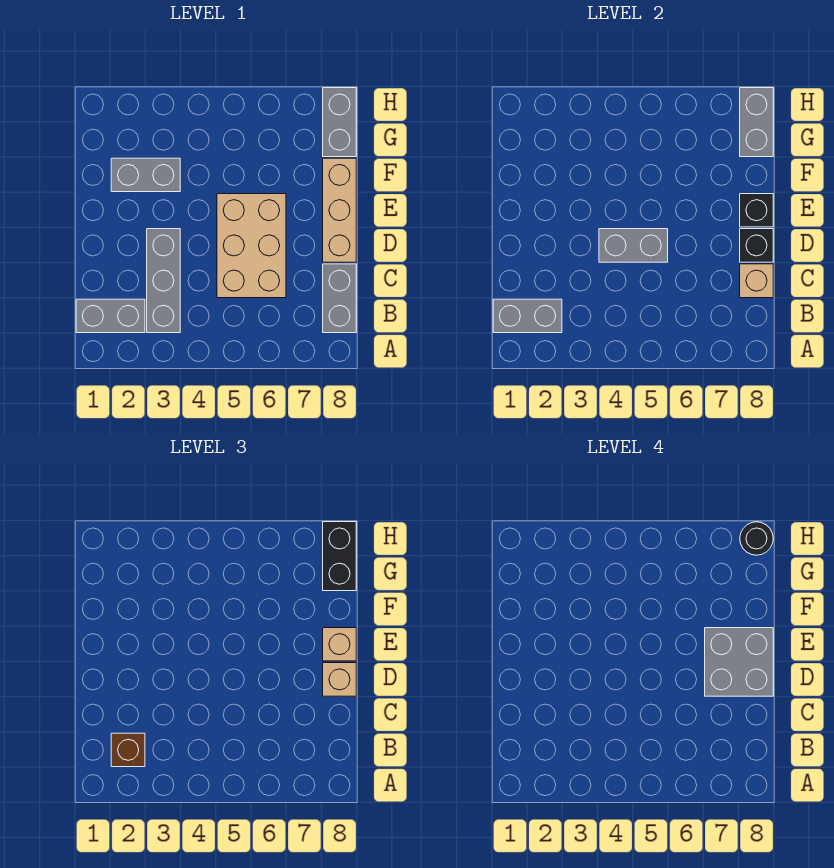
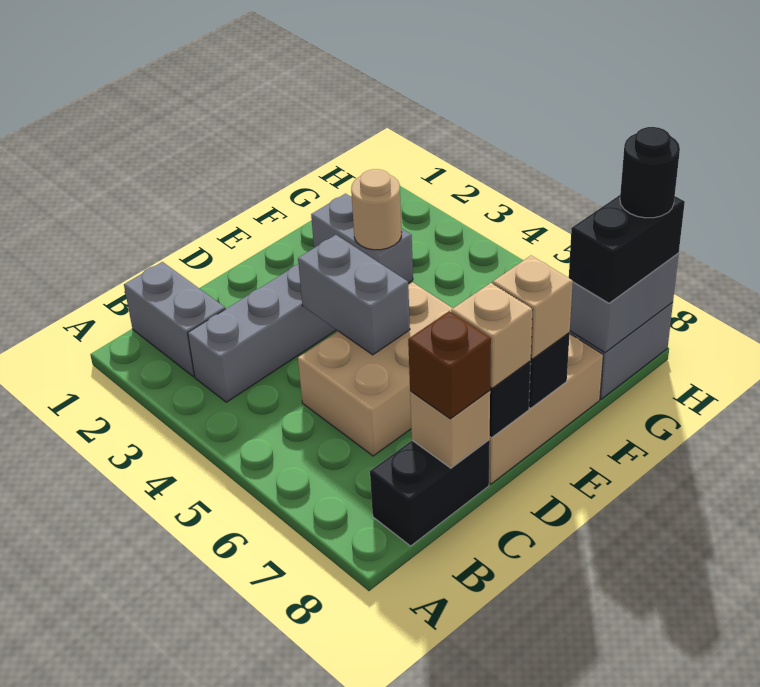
grey 1x2 brick [493,299,562,333] -> none
brown 1x1 brick [111,733,145,767] -> brown 1x1 brick moved to [408,311,491,419]
grey 1x2 brick [323,264,356,333] -> black 1x2 brick [370,440,490,546]
grey 2x2 brick [705,628,773,696] -> none
none -> tan 1x1 round brick [351,169,402,250]

